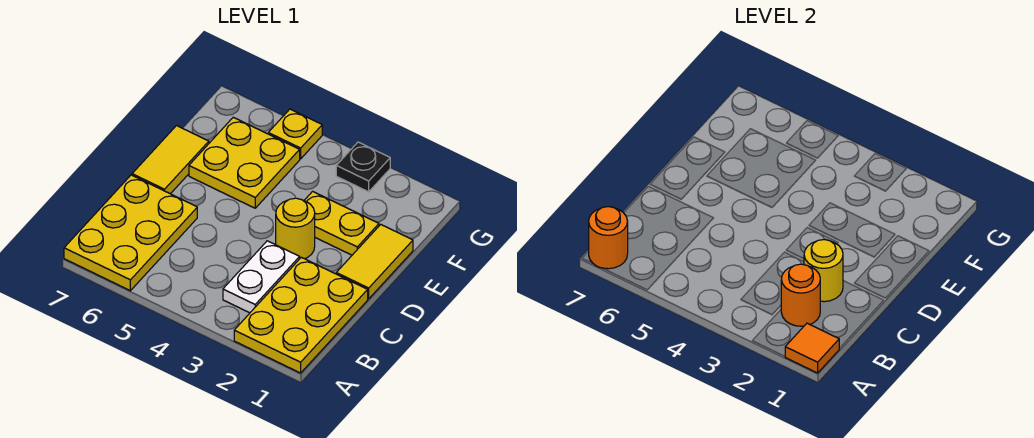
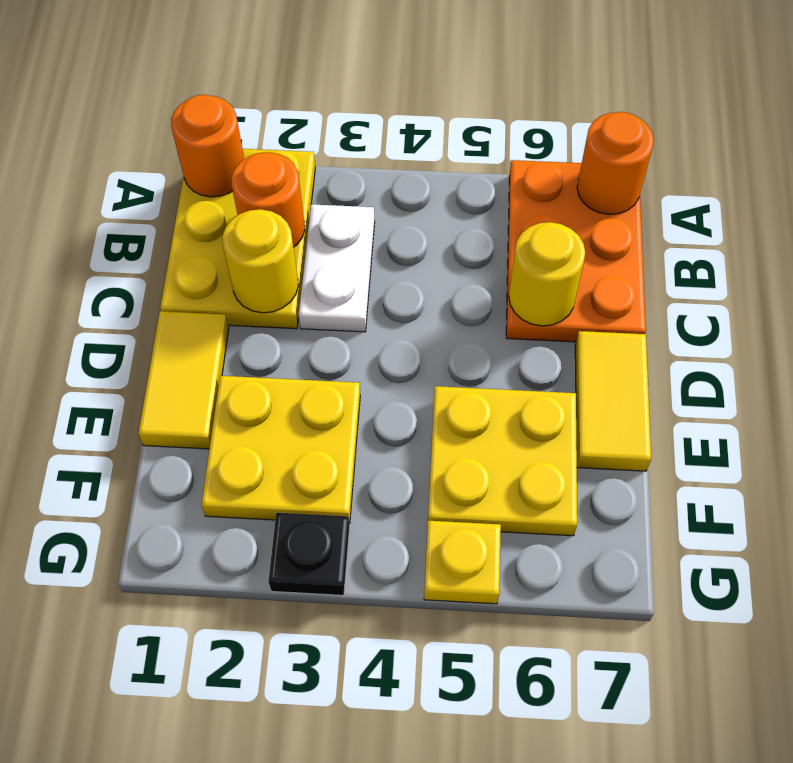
orange 1x1 tile [785,323,839,373] -> orange 1x1 round brick [171,95,244,197]
yellow 2x3 plate [64,175,197,291] -> orange 2x3 plate [506,160,646,342]
yellow 1x1 round brick [276,198,315,259] -> yellow 1x1 round brick moved to [509,222,585,326]
yellow 1x2 plate [304,191,379,255] -> yellow 2x2 plate [201,376,360,524]

